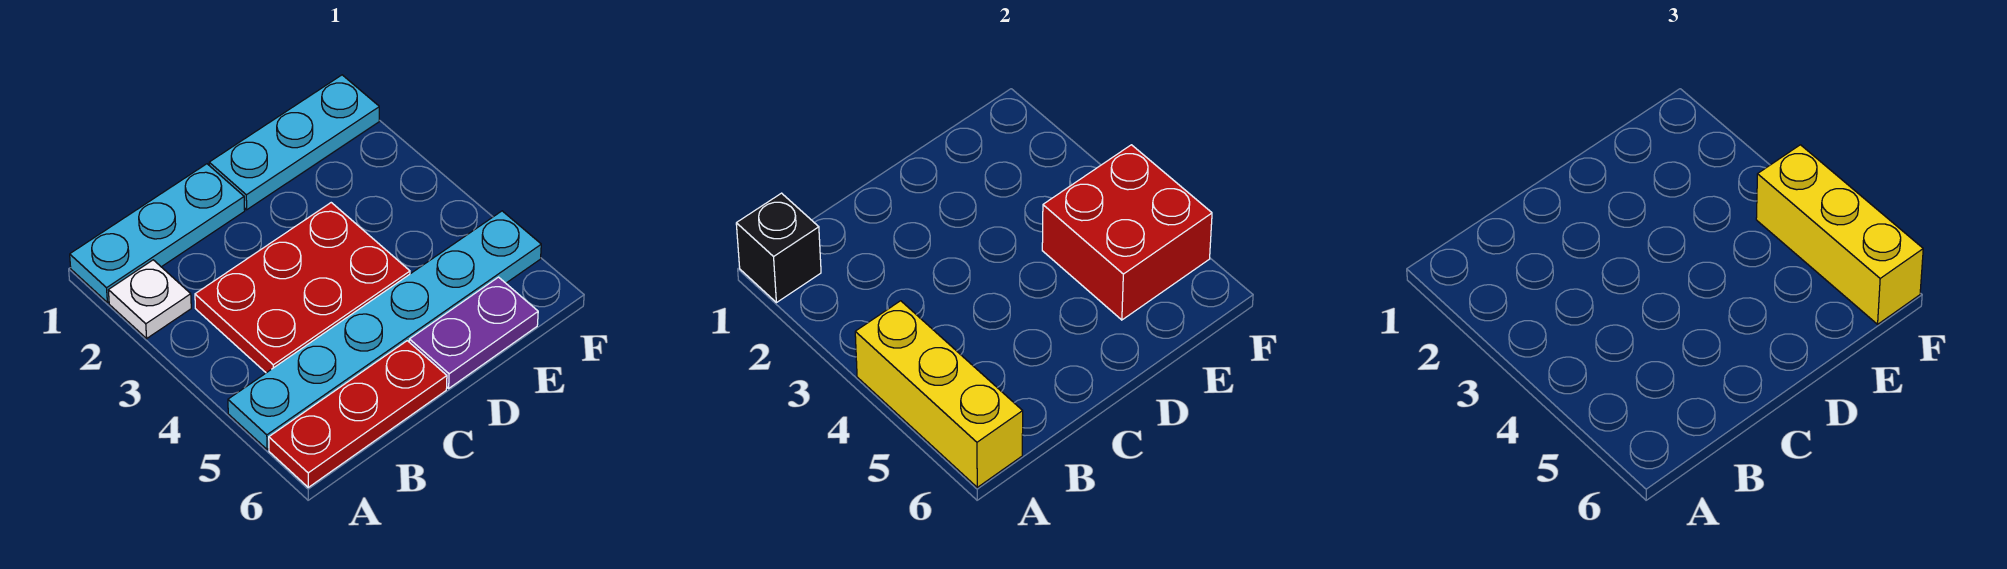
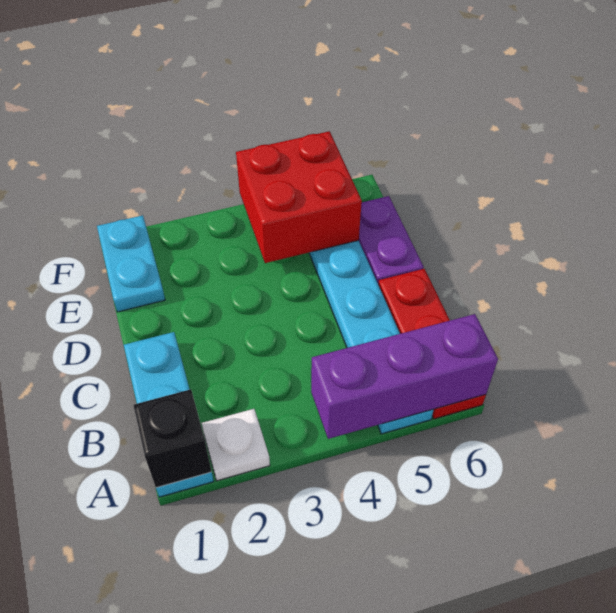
yellow 1x3 brick [855,301,1023,487] -> purple 1x3 brick [311,314,498,439]
red 2x3 plate [195,203,410,373] -> none
cyan 1x3 plate [209,75,379,210] -> cyan 1x2 plate [97,215,165,312]
yellow 1x3 brick [1756,145,1923,324] -> none

